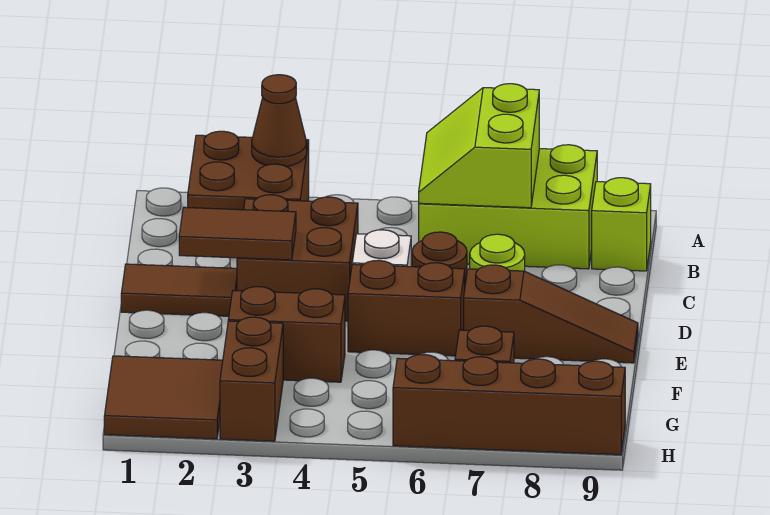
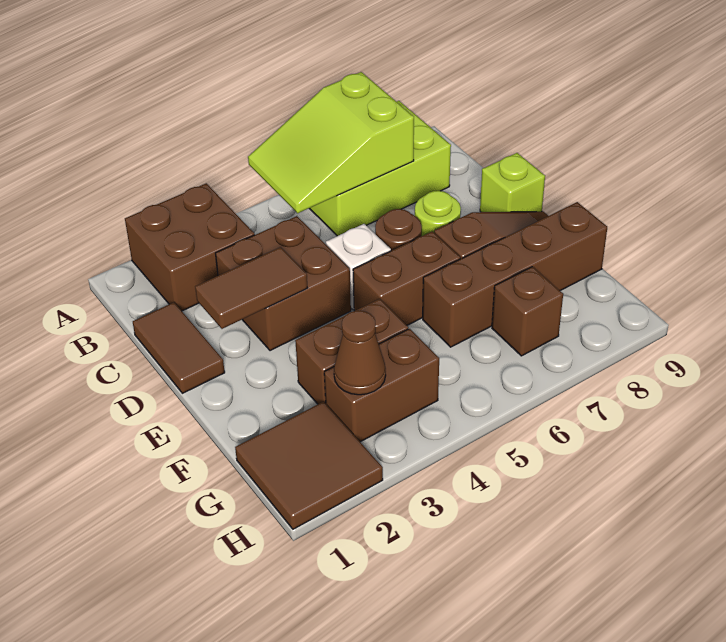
brown 1x1 cone [252,75,307,167] -> brown 1x1 cone moved to [334,311,386,395]
lime 2x2 slope [419,84,539,208] -> lime 2x3 slope [248,72,414,213]
lime 1x1 brick [592,178,651,271] -> lime 1x1 brick moved to [480,153,545,212]
brown 1x2 tile [121,264,237,316] -> brown 1x2 tile turned to [133,302,225,393]
brown 1x2 brick [220,317,283,441] -> brown 1x2 brick turned to [324,329,439,442]
brown 1x4 brick [393,355,625,455] -> brown 1x4 brick moved to [423,202,607,347]

